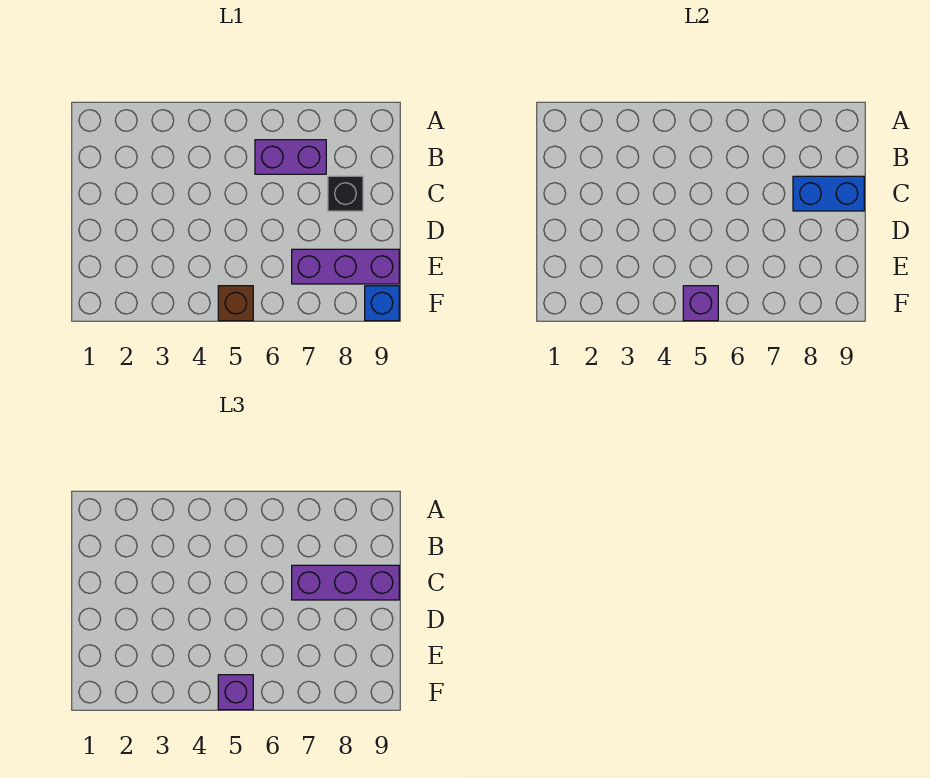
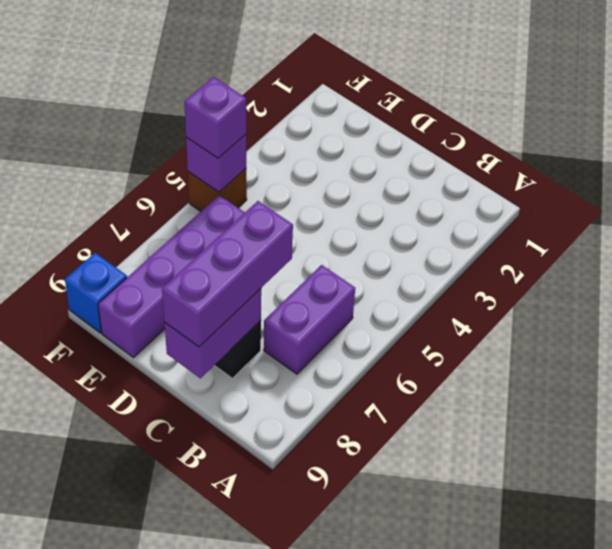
blue 1x2 brick [793,176,864,211] -> purple 1x2 brick [164,289,261,378]
purple 1x3 brick [292,249,399,284] -> purple 1x4 brick [98,195,245,358]

